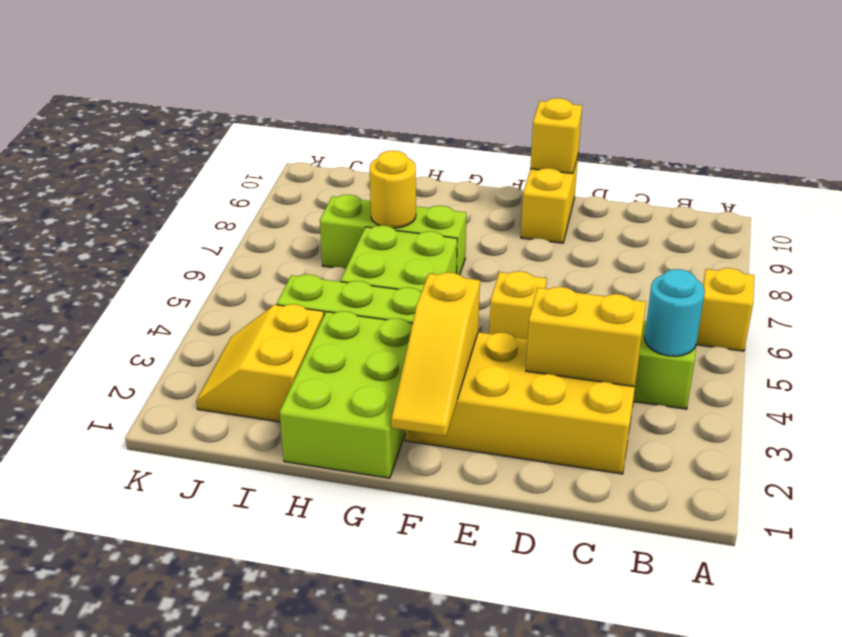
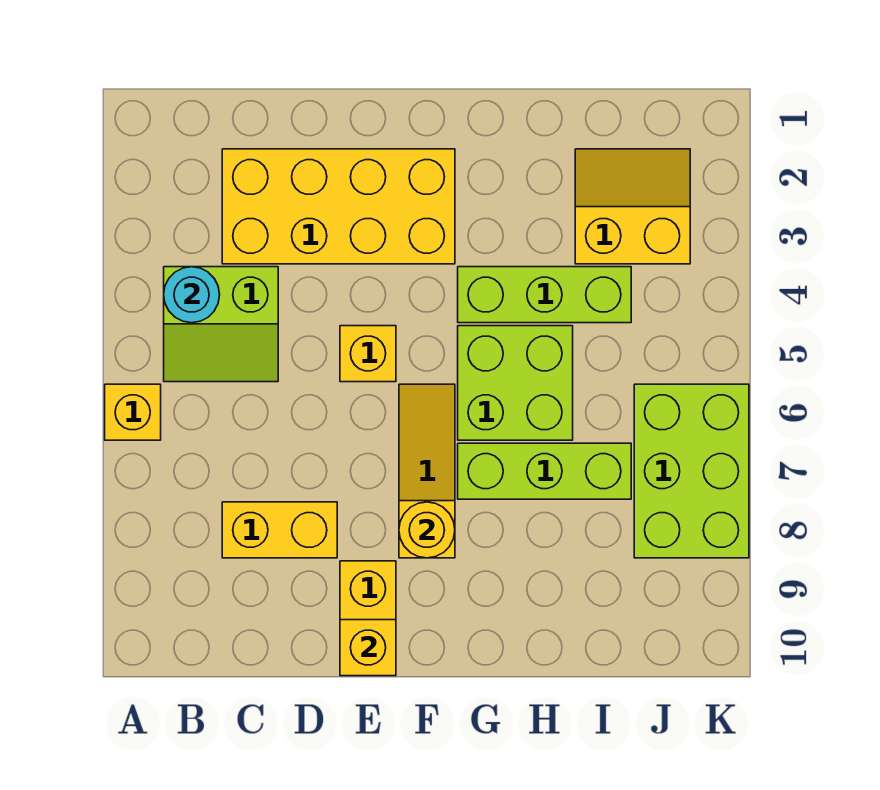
yellow 1x2 brick [526,287,646,387] -> yellow 1x2 brick moved to [222,502,337,558]
yellow 1x3 slope [391,273,480,436] -> yellow 1x3 slope moved to [399,384,455,558]
lime 2x3 brick [280,311,413,478] -> lime 2x3 brick moved to [634,384,749,558]
yellow 1x1 round brick [370,151,416,228] -> yellow 1x1 round brick moved to [399,502,455,558]
yellow 2x2 slope [196,304,324,422] -> yellow 2x2 slope turned to [575,149,690,264]

